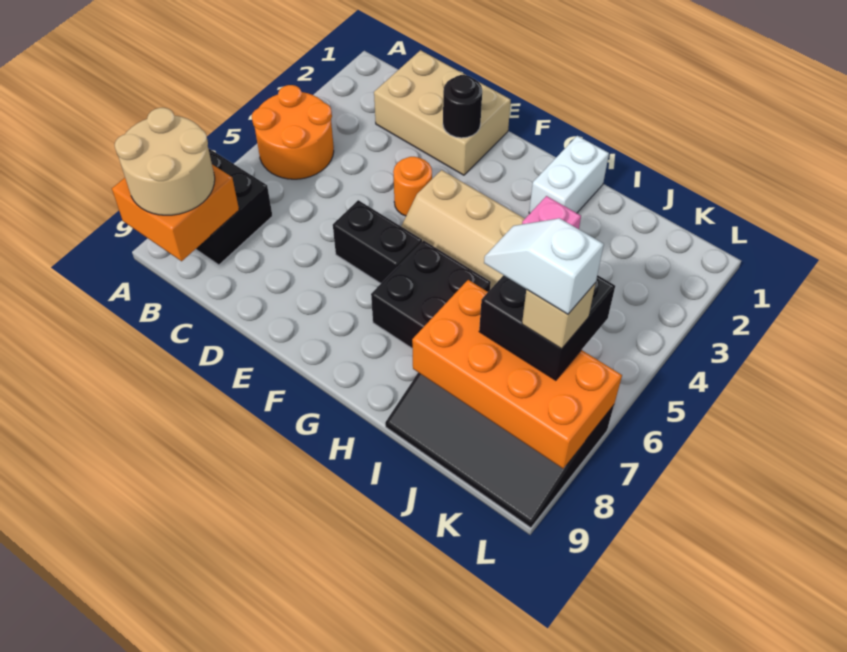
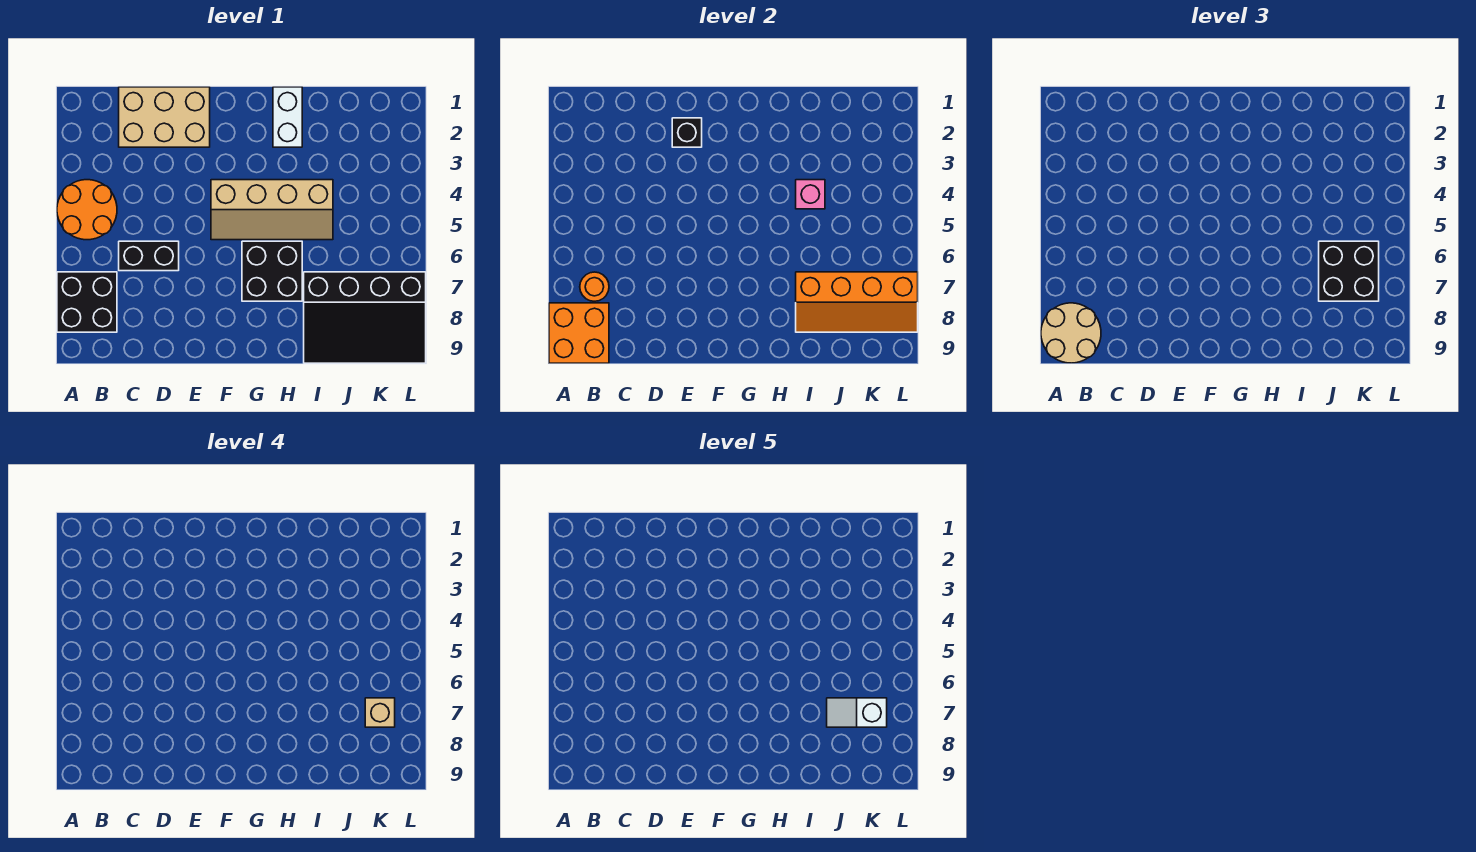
black 1x1 round brick [443,75,482,138] -> black 1x1 brick [672,118,702,147]
orange 1x1 round brick [393,157,432,216] -> orange 1x1 round brick moved to [580,272,609,301]
black 1x2 brick [333,200,422,283] -> black 1x2 brick moved to [119,241,179,271]
orange 2x4 brick [412,280,622,468] -> orange 2x4 slope [796,272,918,332]

